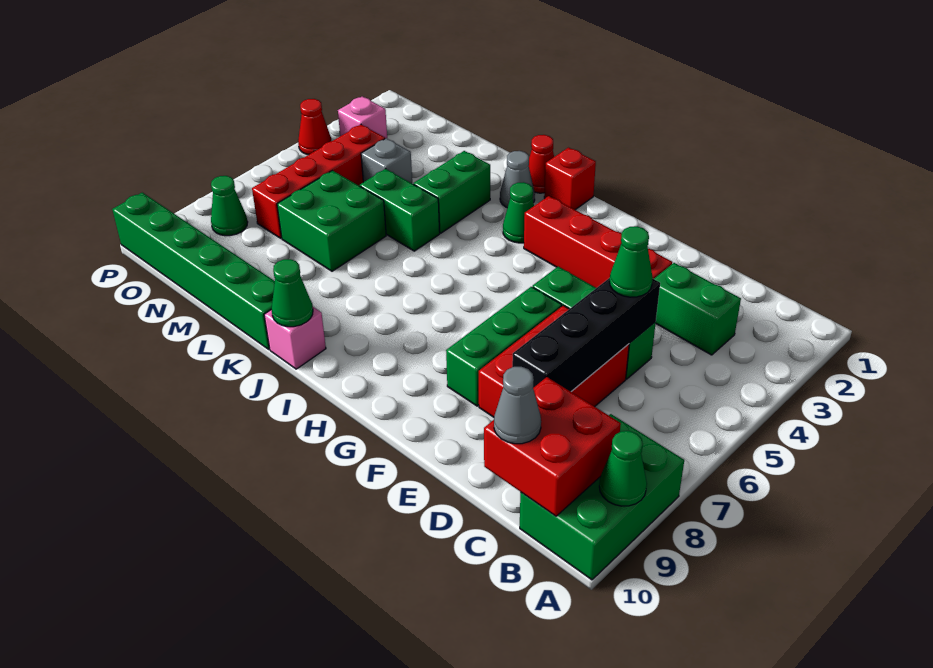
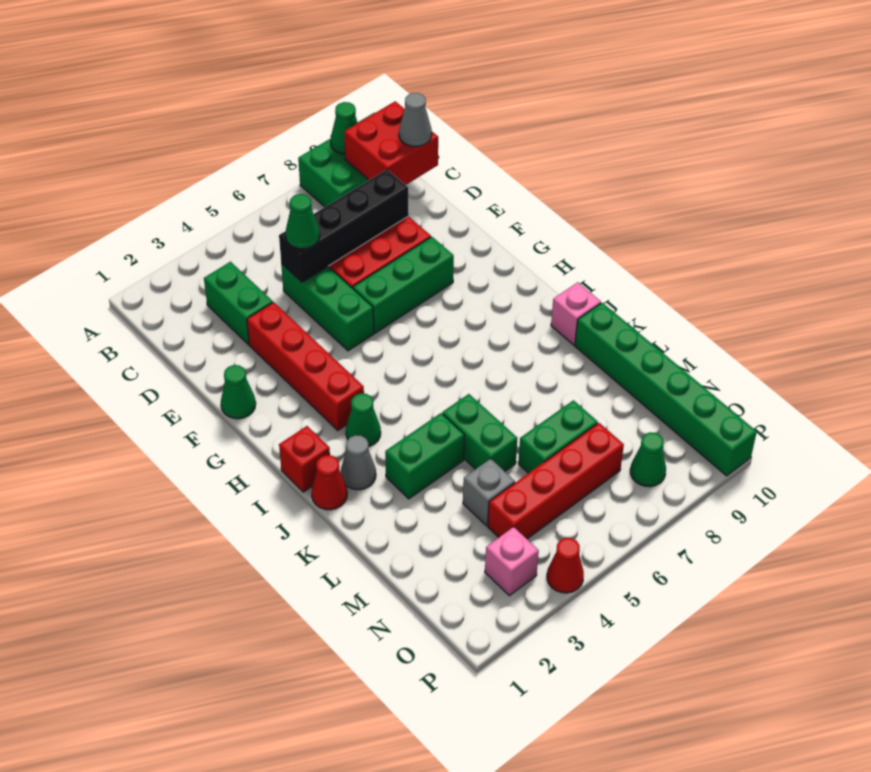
green 1x1 cone [271,259,313,327] -> green 1x1 cone moved to [221,365,256,419]
green 2x2 brick [277,171,386,271] -> green 1x2 brick [518,400,598,473]

